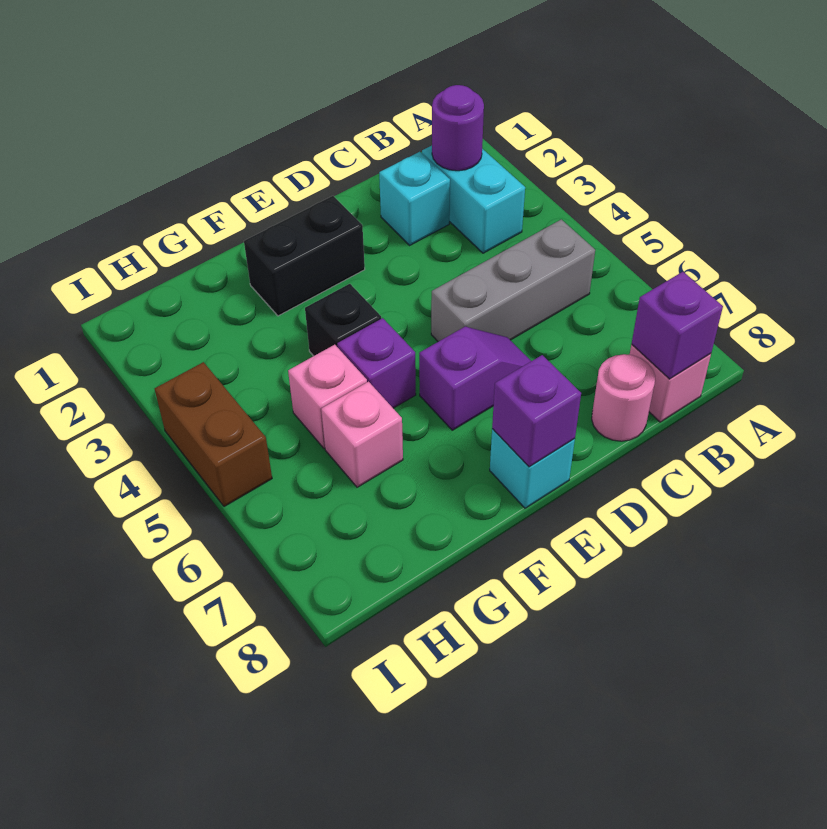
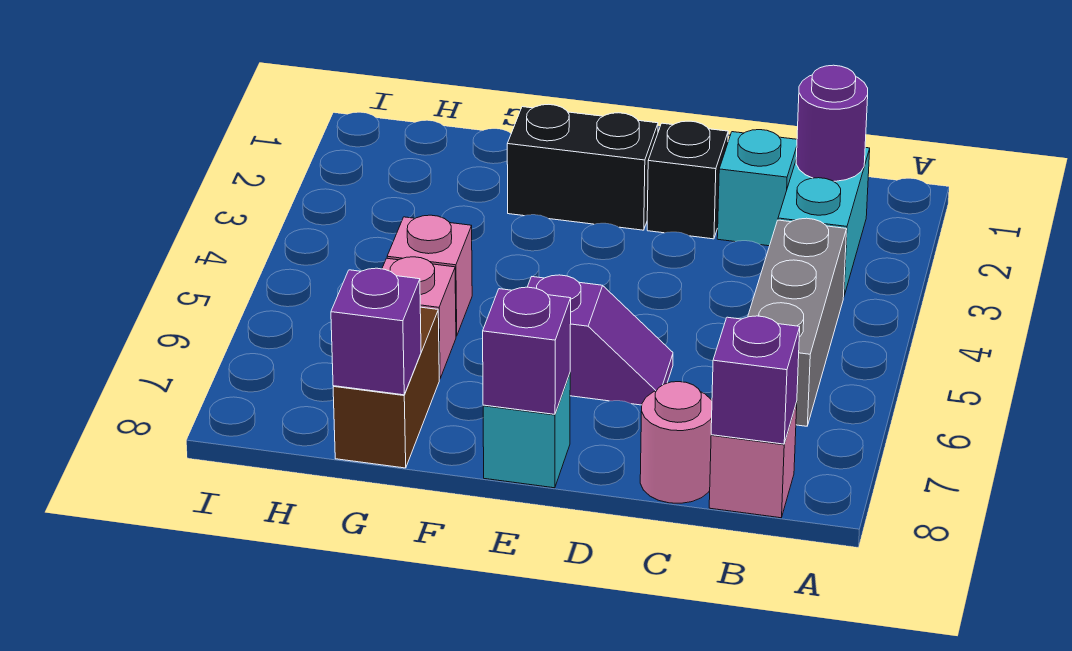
grey 1x3 brick [431,219,595,342] -> grey 1x3 brick turned to [748,218,847,426]
black 1x1 brick [305,284,381,356] -> black 1x1 brick moved to [647,121,728,239]
purple 1x1 brick [337,318,416,408] -> purple 1x1 brick moved to [331,268,421,395]
brown 1x2 brick [155,362,272,506] -> brown 1x2 brick moved to [333,307,439,468]

